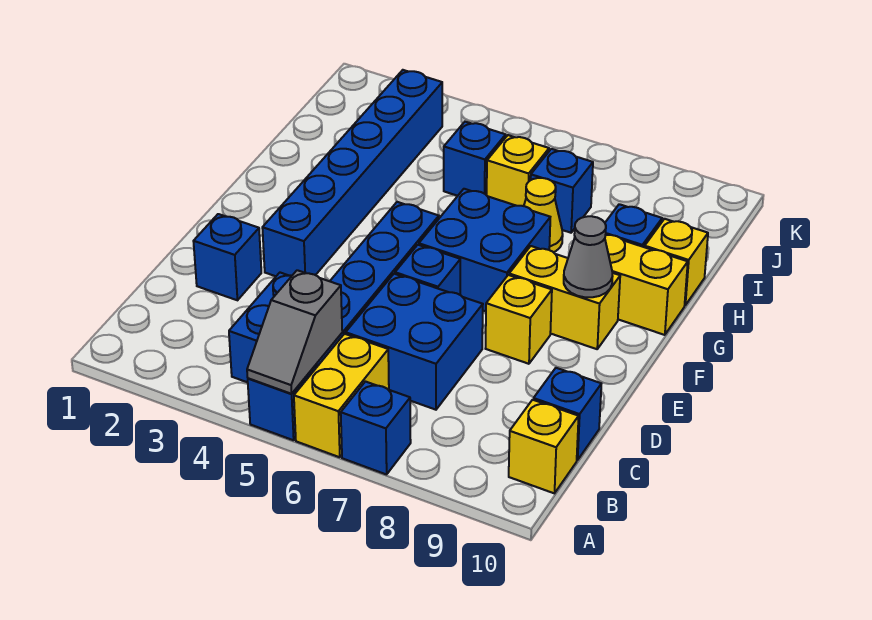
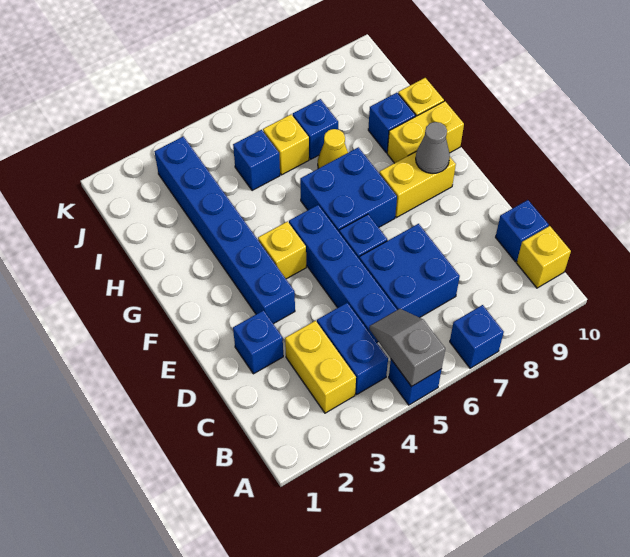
grey 1x2 slope [247,270,342,394] -> grey 1x2 slope turned to [370,309,445,387]
yellow 1x2 brick [294,334,389,457] -> yellow 1x2 brick moved to [285,321,356,413]
yellow 1x1 brick [485,275,552,364] -> yellow 1x1 brick moved to [258,221,306,279]

